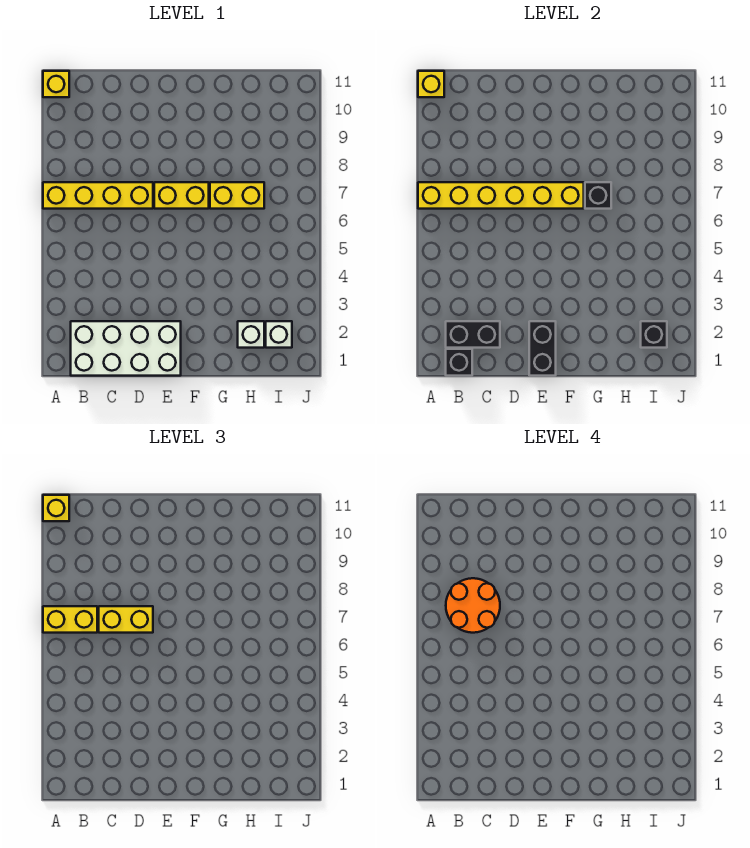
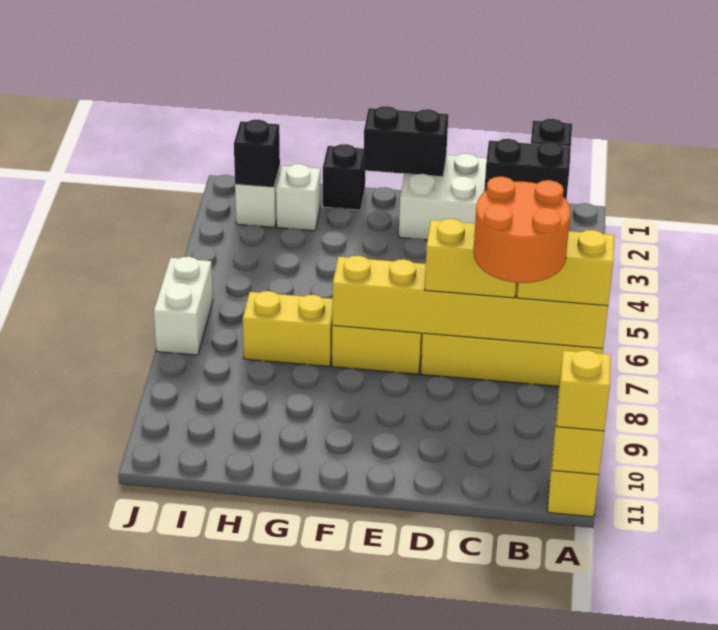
black 1x2 brick [529,321,556,376] -> black 1x2 brick turned to [363,106,448,177]
black 1x1 brick [585,182,611,209] -> black 1x1 brick moved to [323,144,365,210]
none -> white 1x2 brick [154,257,213,355]

